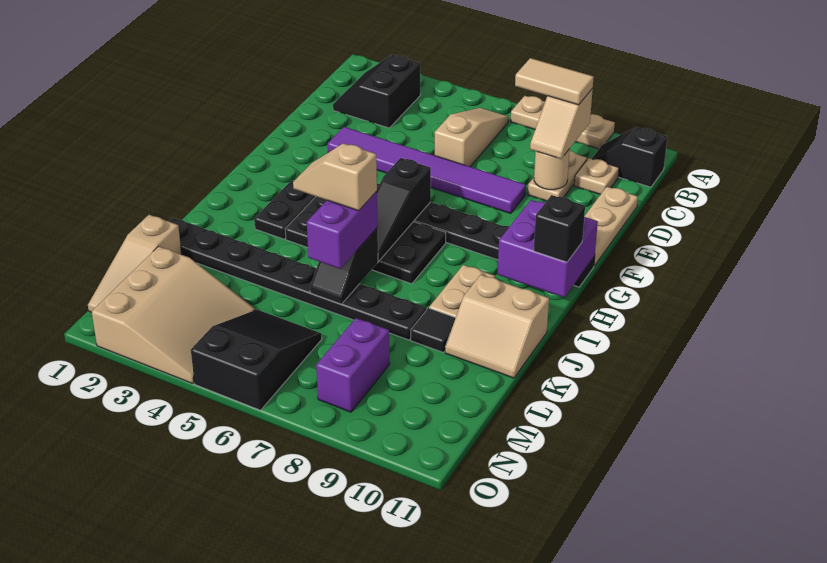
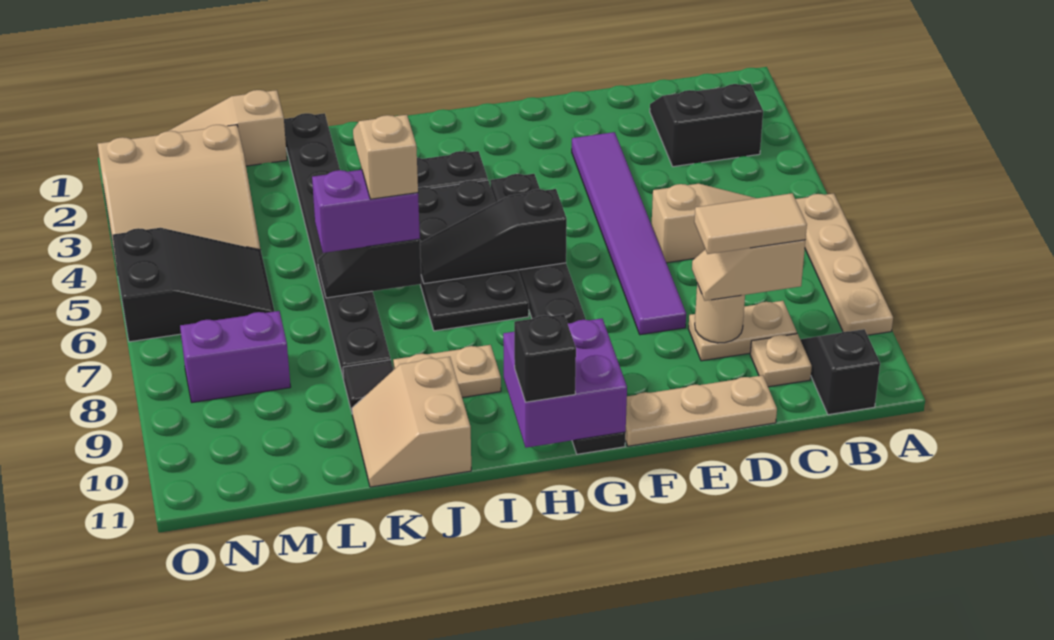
tan 1x3 plate [511,96,615,149] -> tan 1x4 plate [796,193,893,335]
tan 1x2 tile [515,58,594,105] -> tan 1x2 tile turned to [694,193,807,254]

